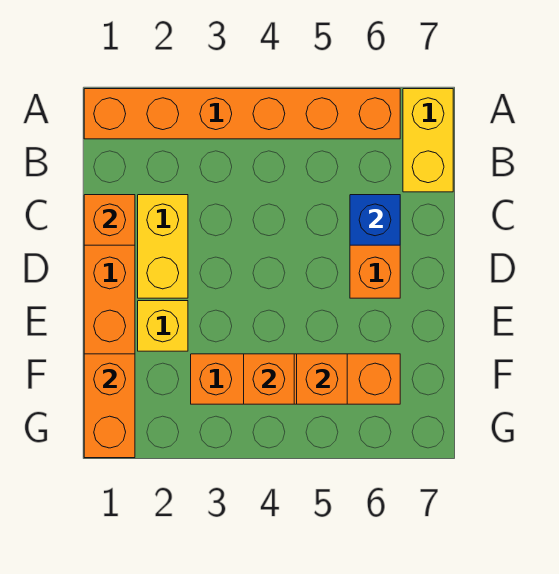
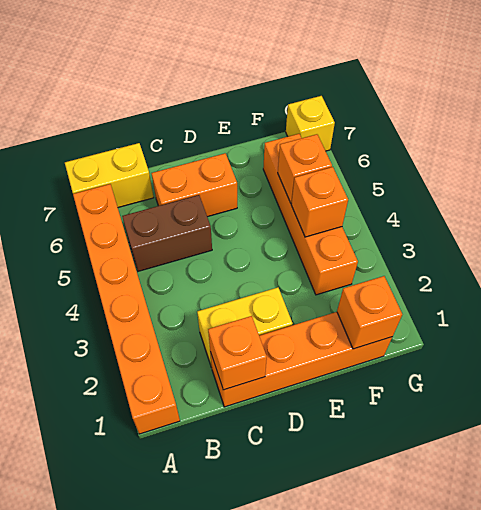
none -> brown 1x2 brick [122,195,212,271]
blue 1x1 brick [350,195,400,245] -> none
yellow 1x1 brick [138,301,188,351] -> yellow 1x1 brick moved to [286,96,335,151]
orange 1x2 brick [84,354,135,458] -> orange 1x1 brick [337,276,402,349]

